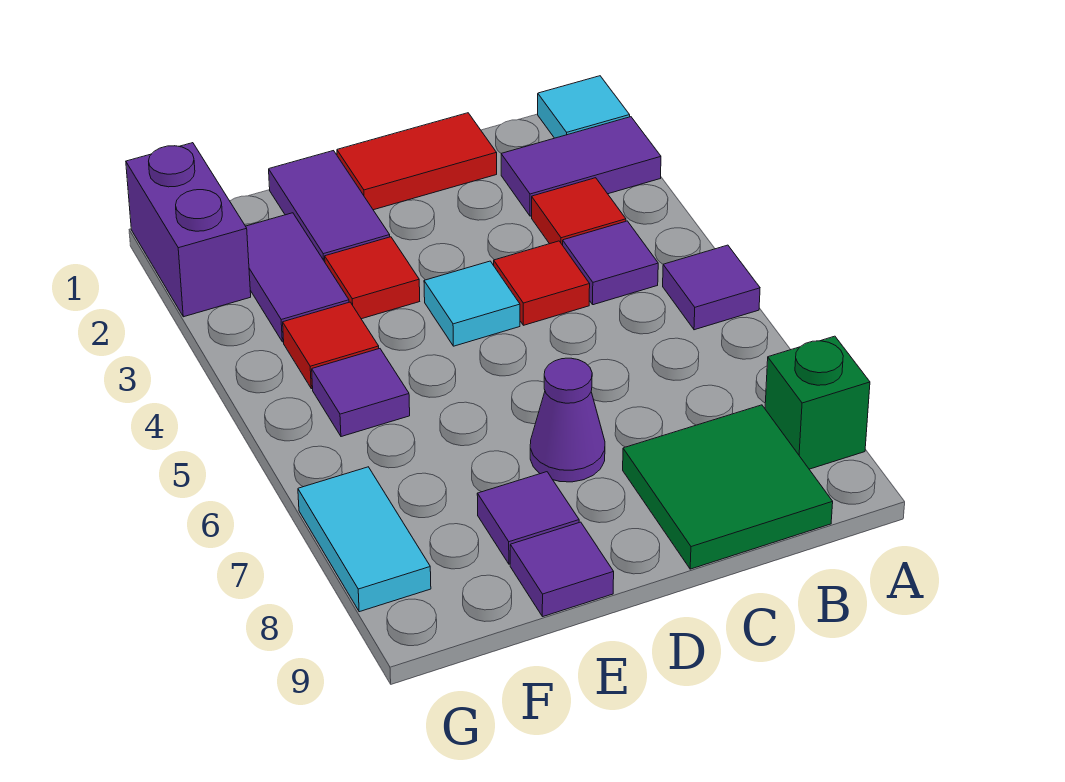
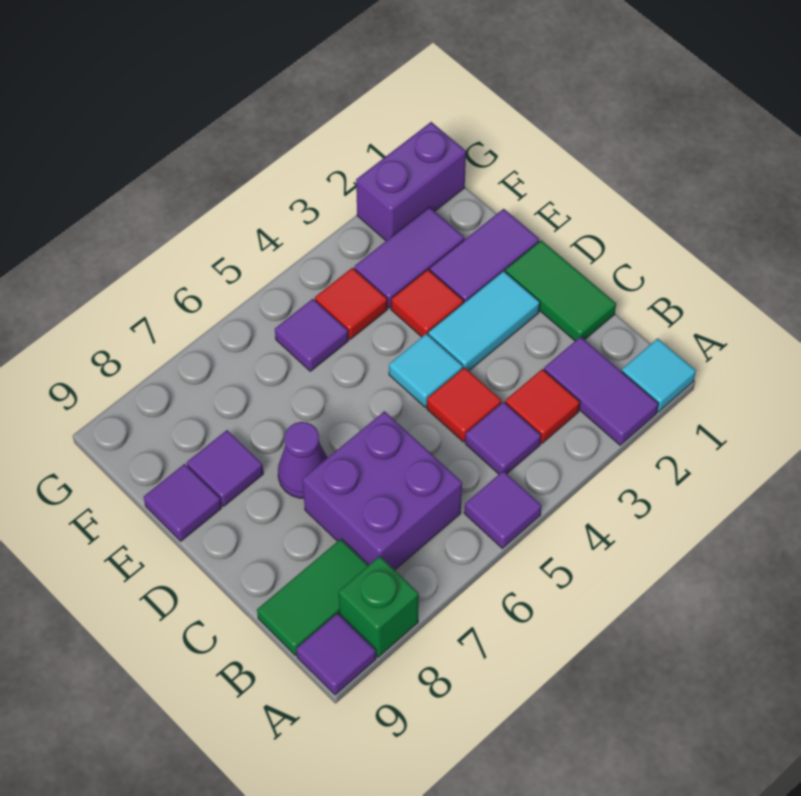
none -> purple 1x1 tile [296,613,376,695]
none -> purple 2x2 brick [302,411,462,570]
green 2x2 tile [623,405,833,569] -> green 1x2 tile [257,539,369,655]
red 1x2 tile [337,113,497,210] -> green 1x2 tile [505,240,616,341]
cyan 1x2 tile [298,467,431,612] -> cyan 1x2 tile moved to [428,271,540,371]

